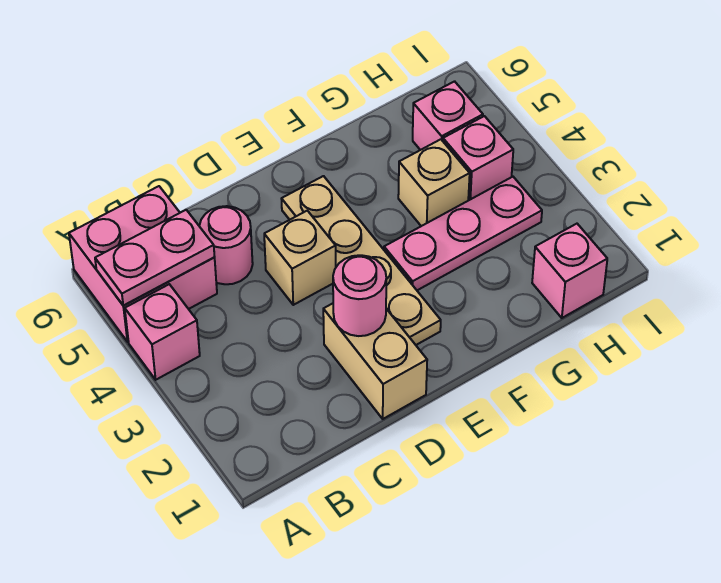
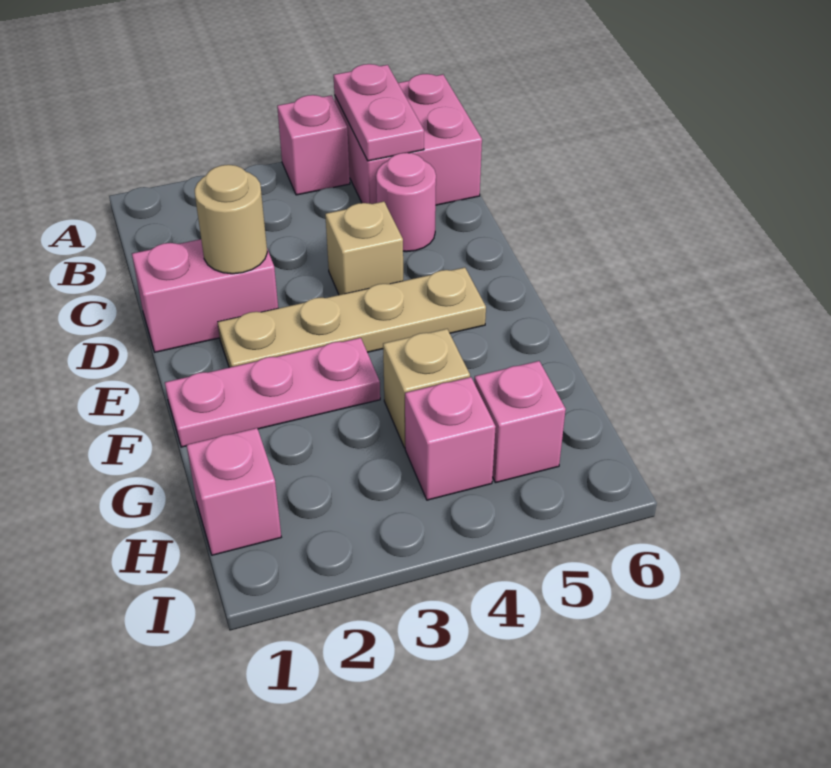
tan 1x2 brick [323,303,427,419] -> pink 1x2 brick [132,239,278,352]
pink 1x1 round brick [333,255,386,336] -> tan 1x1 round brick [195,165,267,274]
pink 1x3 plate [384,177,542,290] -> pink 1x3 plate turned to [165,338,380,447]

